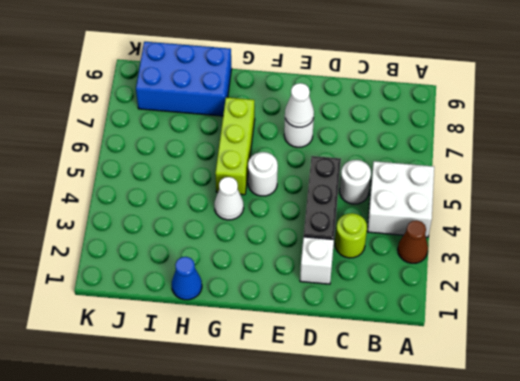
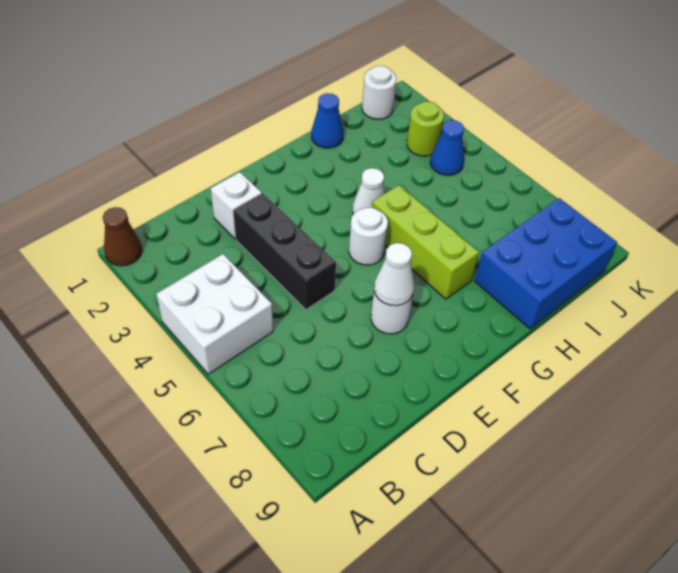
brown 1x1 cone [398,220,428,263] -> brown 1x1 cone moved to [103,207,142,266]
lime 1x1 round brick [335,213,367,258] -> lime 1x1 round brick moved to [407,101,444,156]
white 1x1 round brick [340,160,371,204] -> white 1x1 round brick moved to [362,66,396,119]
none -> blue 1x1 cone [430,120,464,175]

